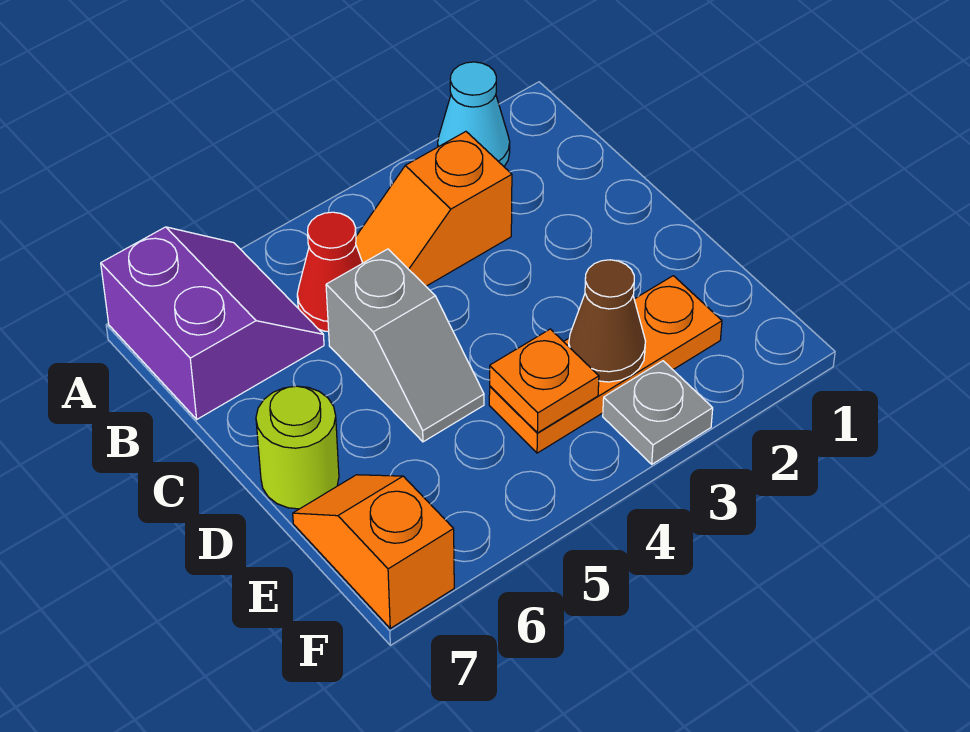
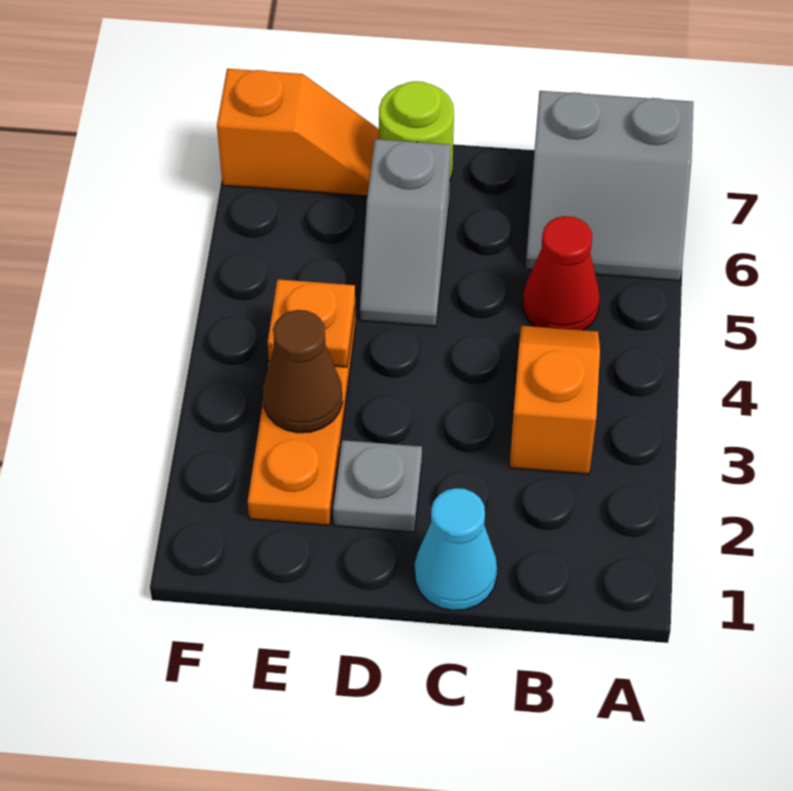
cyan 1x1 cone [438,62,510,166] -> cyan 1x1 cone moved to [415,488,497,610]
purple 2x2 slope [101,227,324,419] -> grey 2x2 slope [526,91,693,281]
grey 1x2 slope [326,249,484,442] -> grey 1x2 slope turned to [360,139,451,326]
grey 1x1 plate [603,361,713,464] -> grey 1x1 plate moved to [333,440,422,532]

